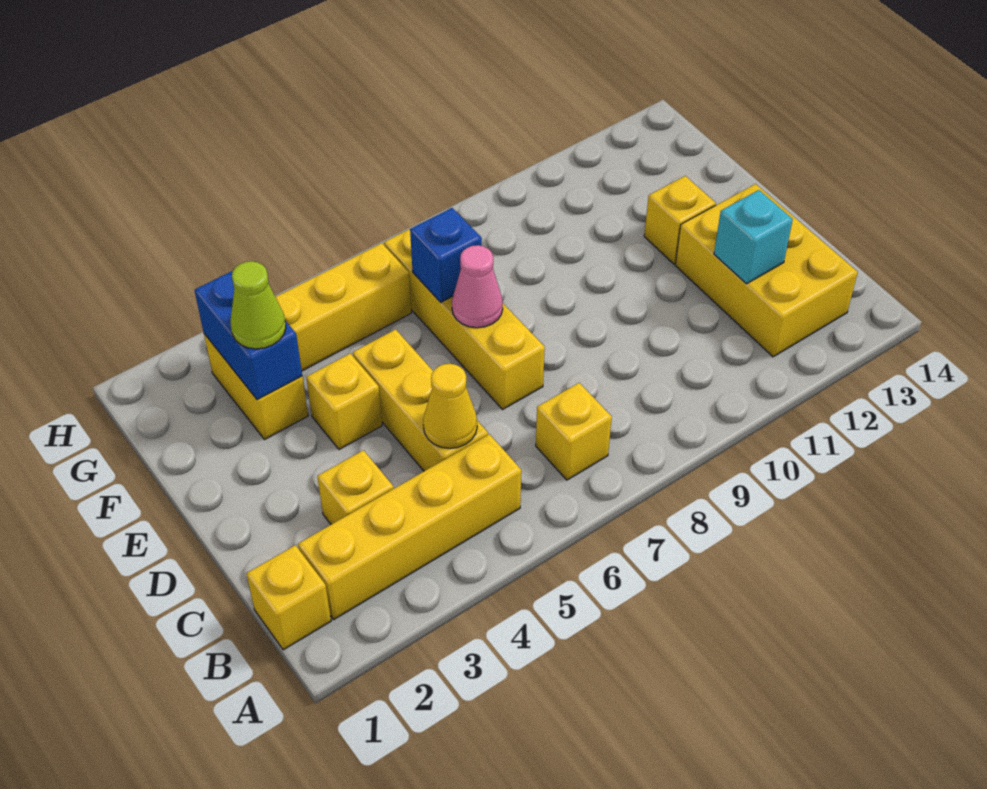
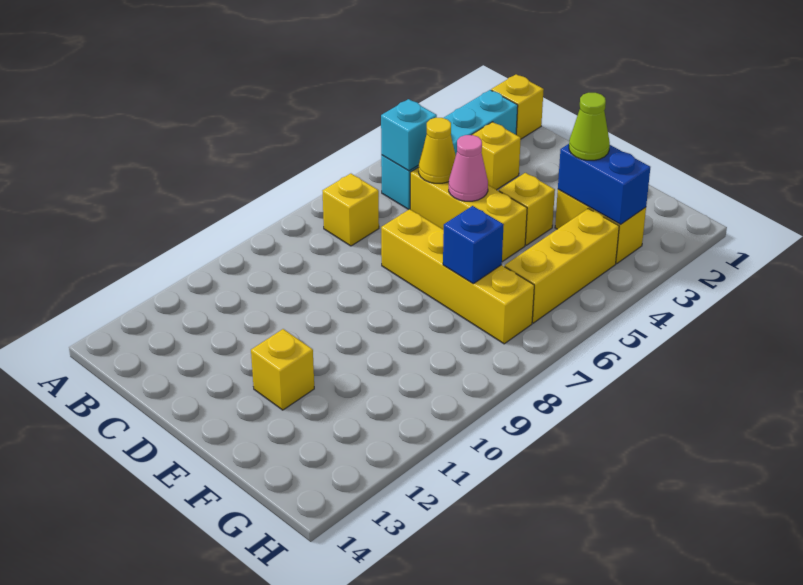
yellow 1x4 brick [298,434,521,619] -> cyan 1x4 brick [381,90,518,210]
yellow 2x3 brick [675,184,858,357] -> none
cyan 1x1 brick [714,190,793,284] -> cyan 1x1 brick moved to [381,99,437,171]
pink 1x1 cone [452,245,503,328] -> pink 1x1 cone moved to [449,135,488,201]

